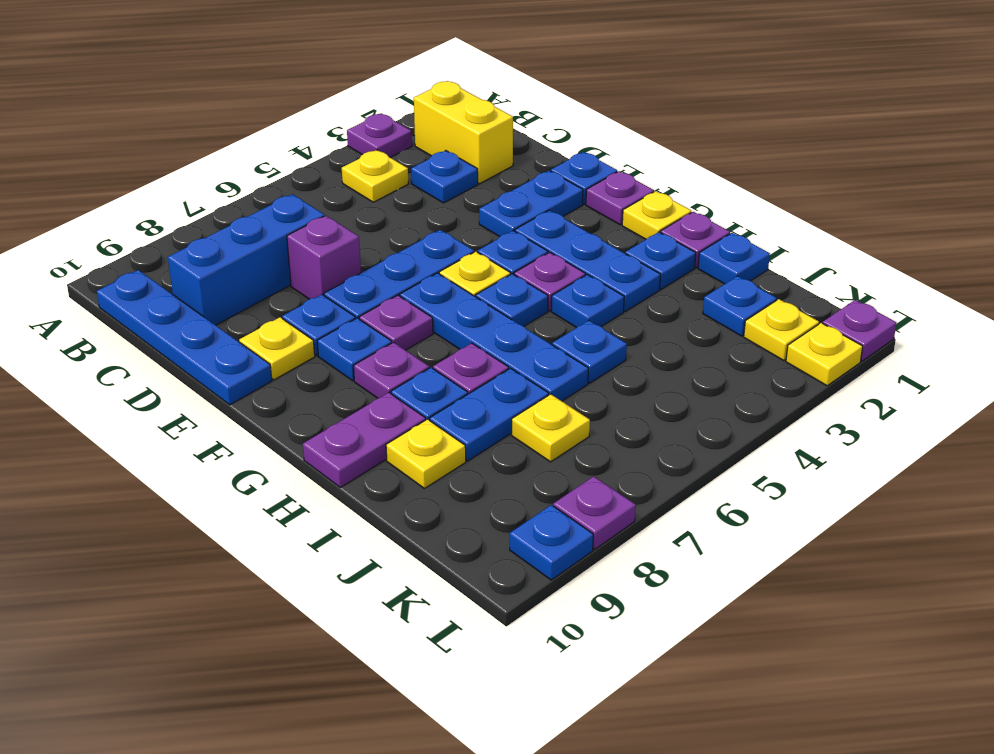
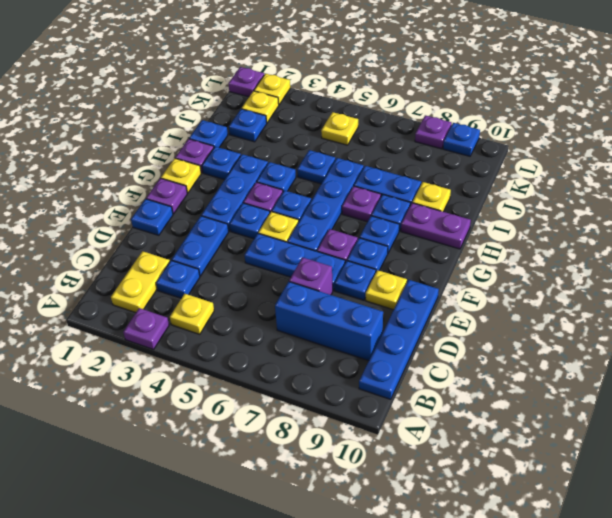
yellow 1x2 brick [414,81,513,184] -> yellow 1x2 plate [111,251,170,313]
blue 1x2 plate [479,171,583,237] -> blue 1x2 plate turned to [172,216,229,276]
purple 1x1 plate [354,342,429,398] -> blue 1x1 plate [360,216,399,253]
yellow 1x1 plate [512,394,590,462] -> yellow 1x1 plate moved to [321,112,358,145]

